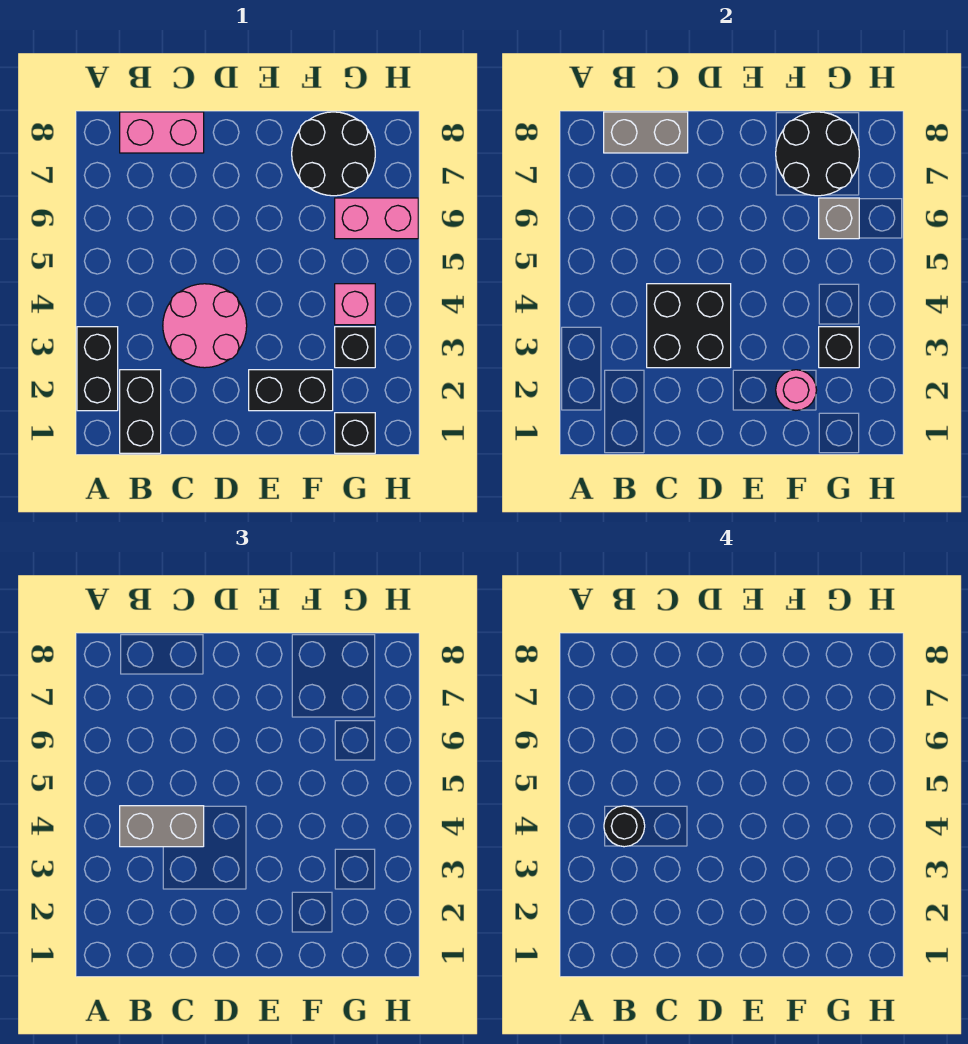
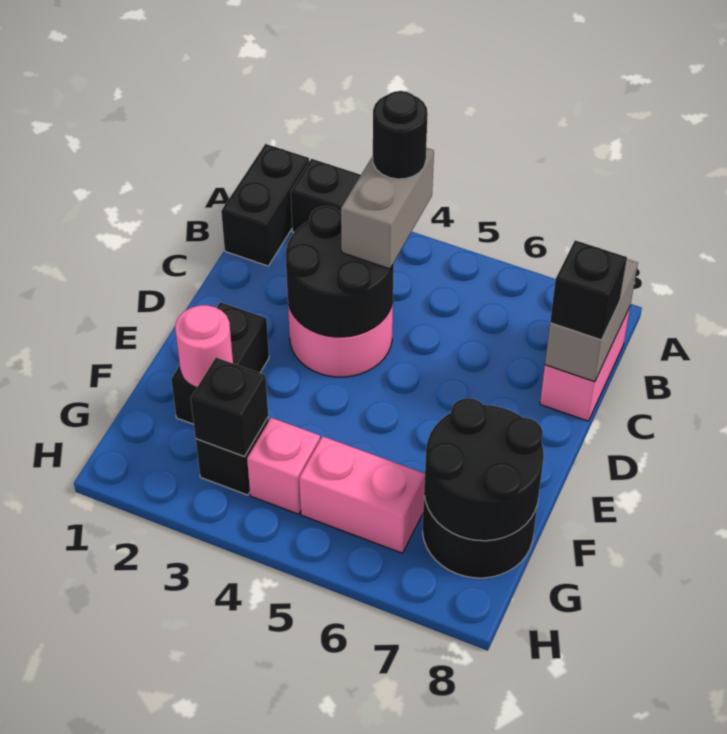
black 1x2 brick [120,370,161,453] -> black 1x2 brick turned to [221,144,309,266]
black 2x2 brick [647,284,731,368] -> black 2x2 round brick [286,206,394,337]
black 1x1 brick [335,413,375,453] -> black 1x1 brick moved to [550,240,627,340]
pink 1x2 brick [335,198,418,239] -> pink 1x2 brick turned to [299,436,425,553]
grey 1x1 brick [819,198,859,239] -> none

